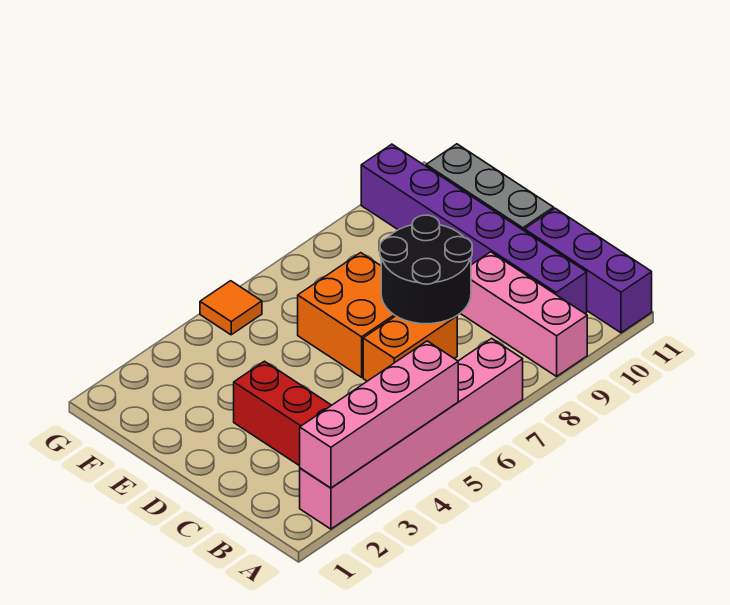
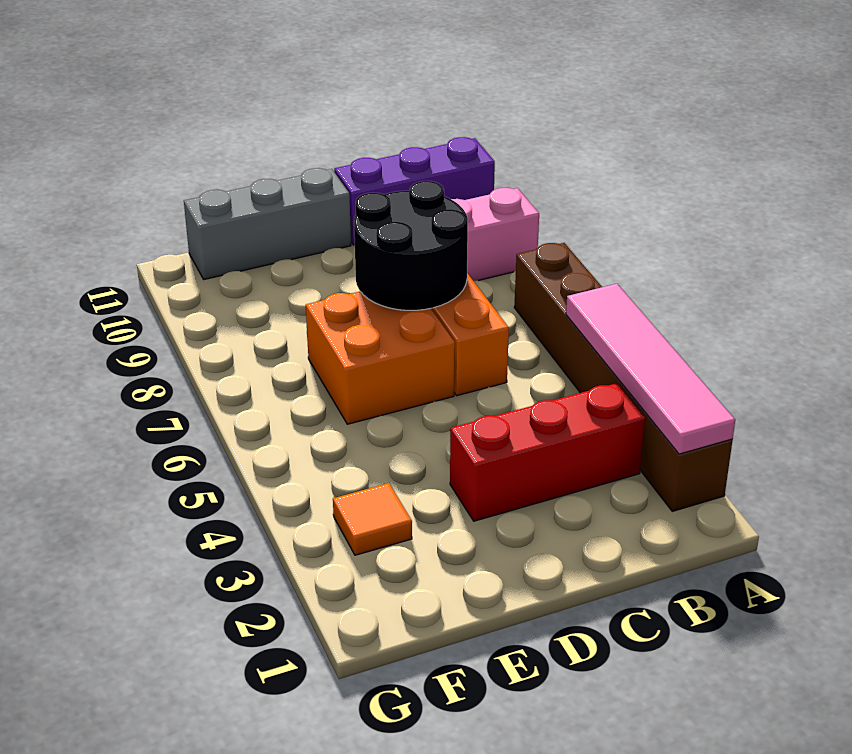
pink 1x6 brick [300,338,523,529] -> brown 1x6 brick [514,243,733,511]
pink 1x4 brick [300,341,458,488] -> pink 1x4 tile [566,284,735,454]
purple 1x6 brick [361,144,587,313] -> none
orange 1x1 tile [200,281,262,335] -> orange 1x1 tile moved to [333,483,412,555]

